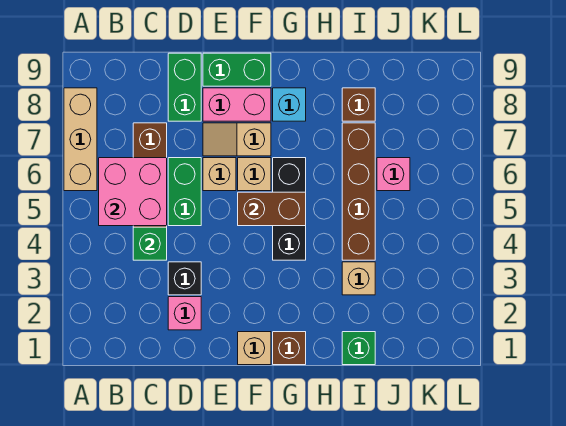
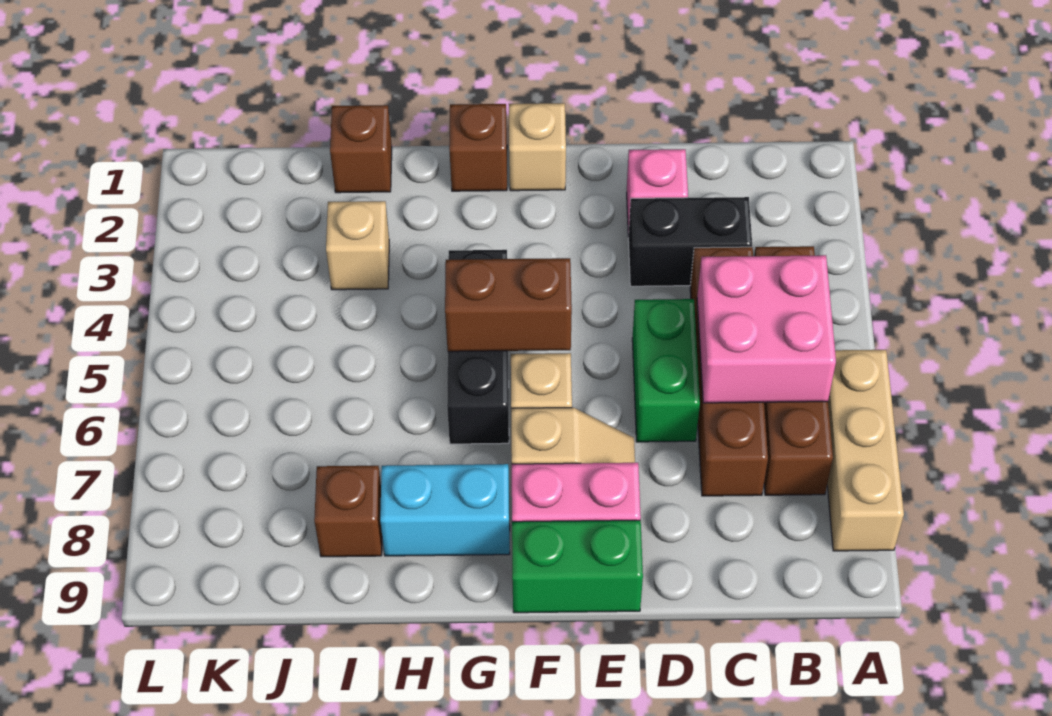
green 1x1 brick [133,227,167,260] -> none
black 1x1 brick [168,262,201,295] -> black 1x2 brick [628,197,752,286]
green 1x2 brick [168,53,201,121] -> none
tan 1x1 brick [203,158,236,191] -> none
cyan 1x1 brick [273,88,306,121] -> cyan 1x2 brick [380,464,510,556]
green 1x1 brick [342,332,375,365] -> brown 1x1 brick [330,105,392,193]
brown 1x4 brick [342,123,375,260] -> brown 1x4 brick moved to [754,246,833,495]
pink 1x1 brick [377,158,410,191] -> none

